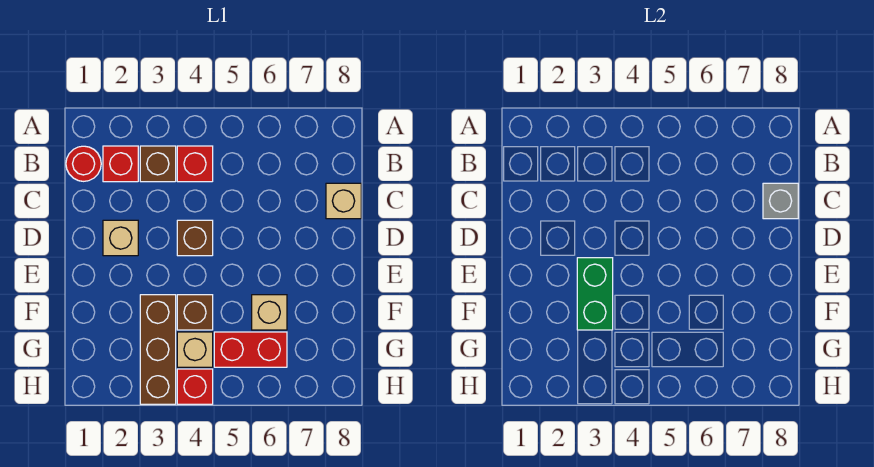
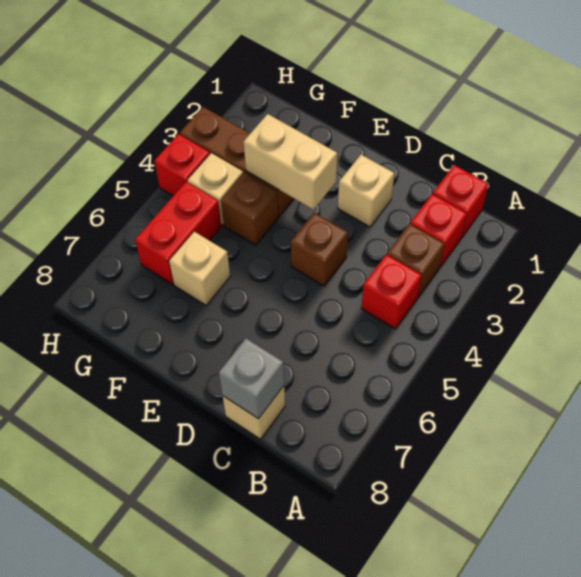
red 1x1 round brick [66,146,101,181] -> red 1x1 brick [433,165,488,238]
green 1x2 brick [577,258,613,330] -> tan 1x2 brick [244,114,337,209]

